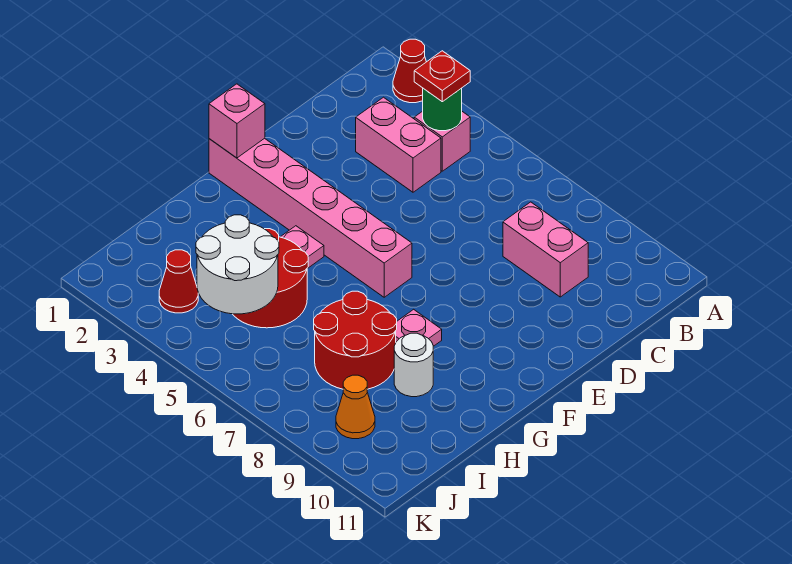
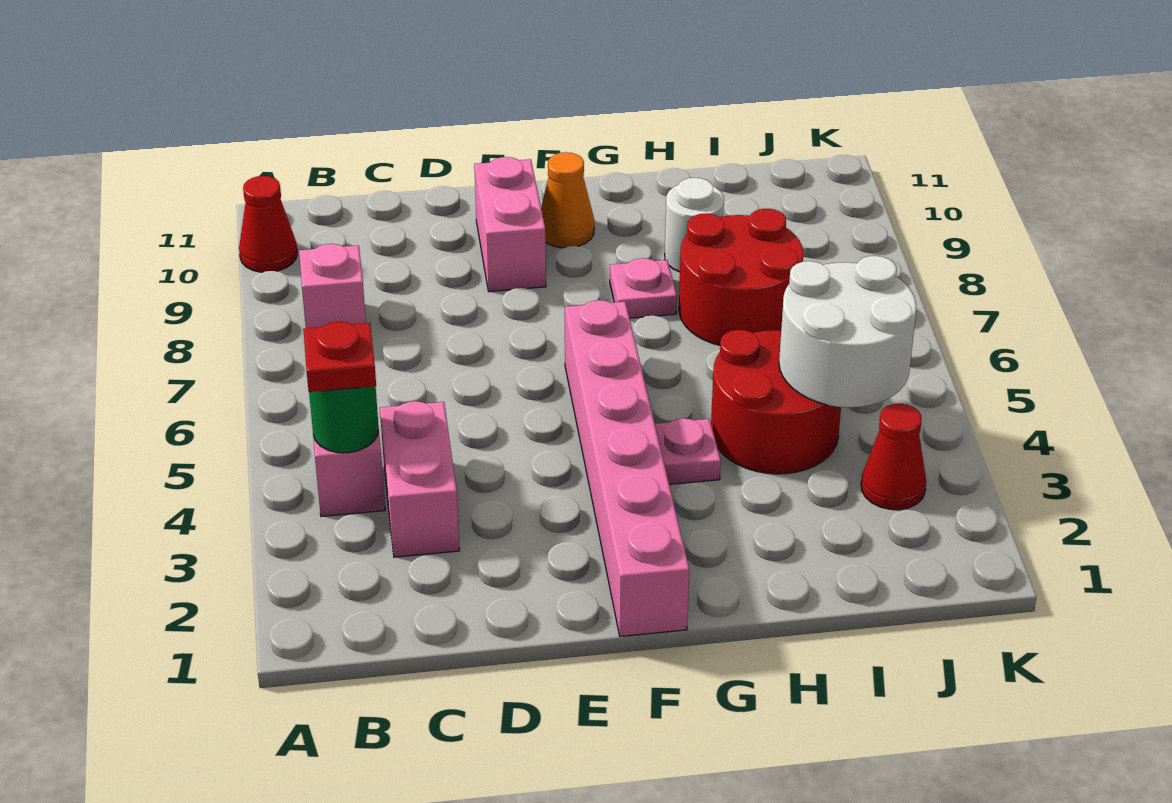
red 1x1 cone [393,39,426,103] -> red 1x1 cone moved to [239,176,297,272]
pink 1x2 brick [503,202,588,297] -> pink 1x2 brick moved to [474,157,546,292]
pink 1x1 brick [209,84,265,158] -> pink 1x1 brick moved to [299,244,366,328]
orange 1x1 cone [336,375,375,439] -> orange 1x1 cone moved to [541,152,594,248]

